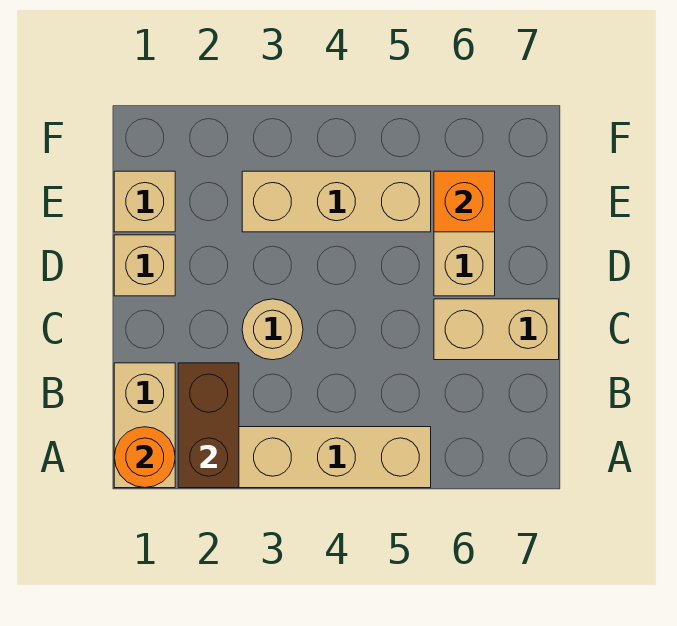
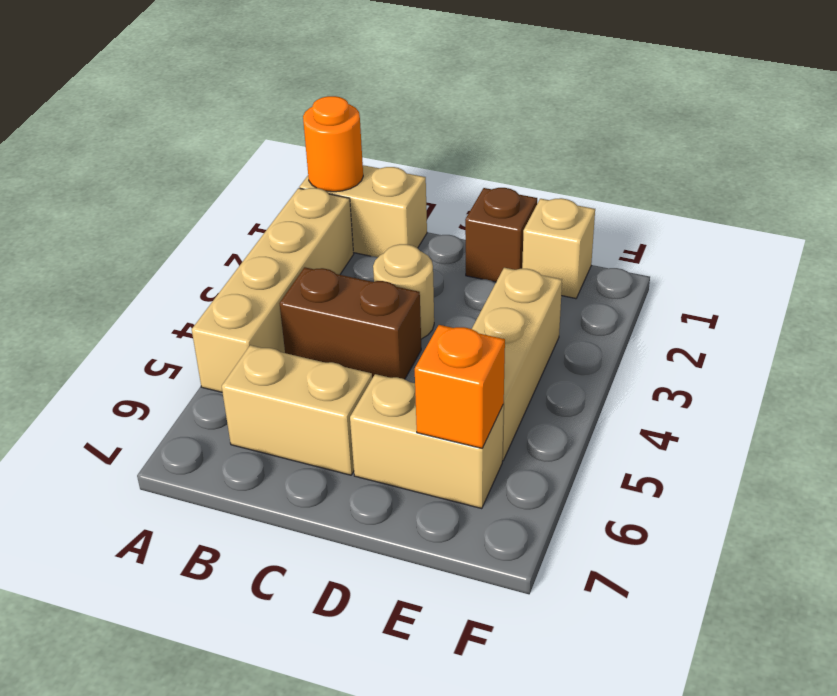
brown 1x2 brick [178,363,239,488] -> brown 1x2 brick moved to [279,267,421,379]
tan 1x2 brick [434,299,559,360] -> tan 1x2 brick turned to [222,345,372,475]
tan 1x1 brick [114,235,175,296] -> brown 1x1 brick [465,188,537,282]

